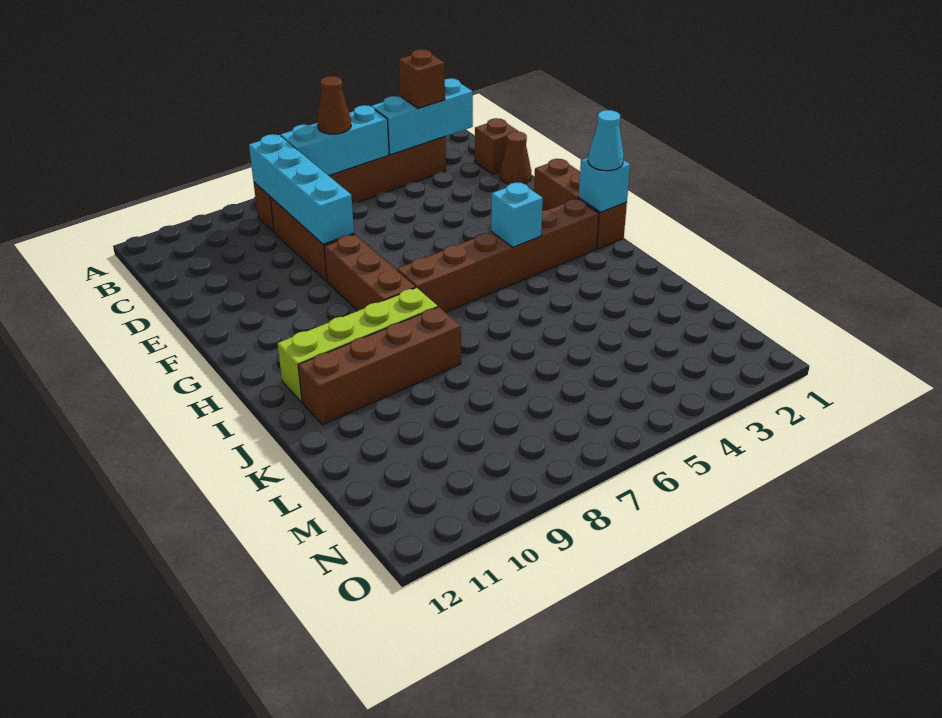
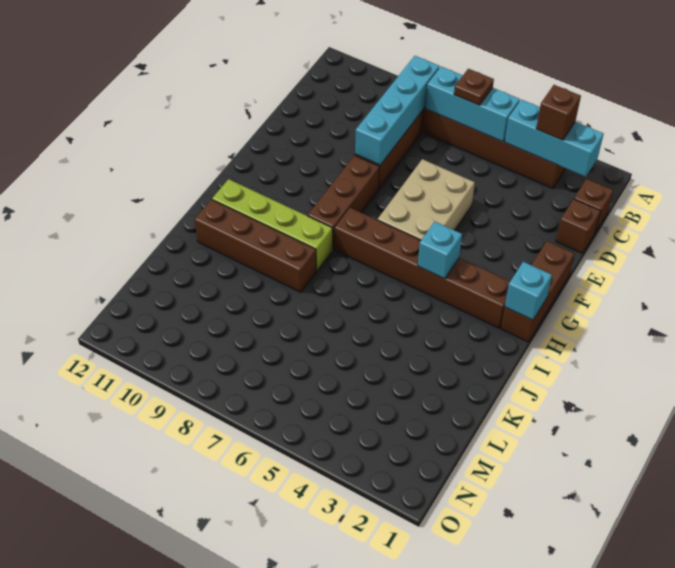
brown 1x1 cone [317,76,351,134] -> brown 1x1 plate [454,69,494,105]
brown 1x1 cone [500,131,531,184] -> brown 1x1 brick [556,199,600,253]
none -> tan 2x3 brick [378,159,475,240]
cyan 1x1 cone [588,110,624,171] -> none

